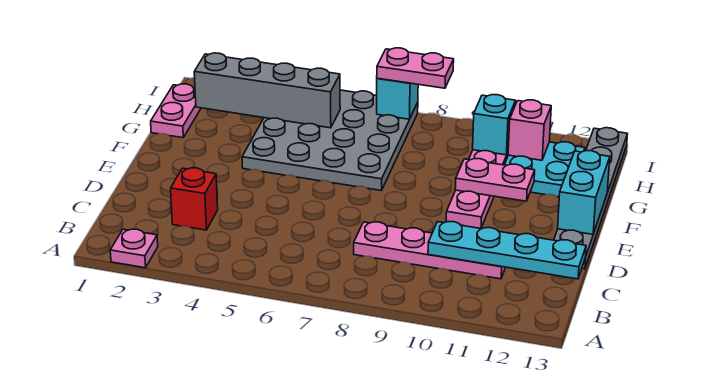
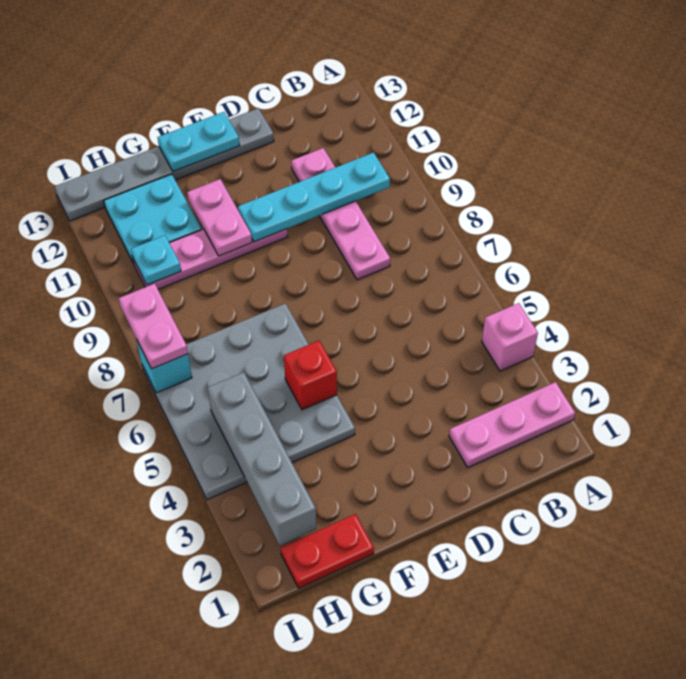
pink 1x1 plate [110,229,158,268] -> pink 1x3 plate [449,382,575,467]
red 1x1 brick [171,168,218,230] -> red 1x1 brick moved to [284,340,337,410]
cyan 1x4 plate [428,222,586,279] -> cyan 1x4 plate turned to [238,153,390,242]
cyan 1x2 brick [558,151,610,234] -> cyan 1x2 plate [157,112,240,172]
pink 1x2 plate [151,84,201,138] -> red 1x2 plate [281,514,374,588]
cyan 1x1 brick [473,95,516,155] -> cyan 1x1 plate [131,235,181,285]
pink 1x1 brick [508,100,551,160] -> pink 1x1 brick moved to [482,303,538,371]

